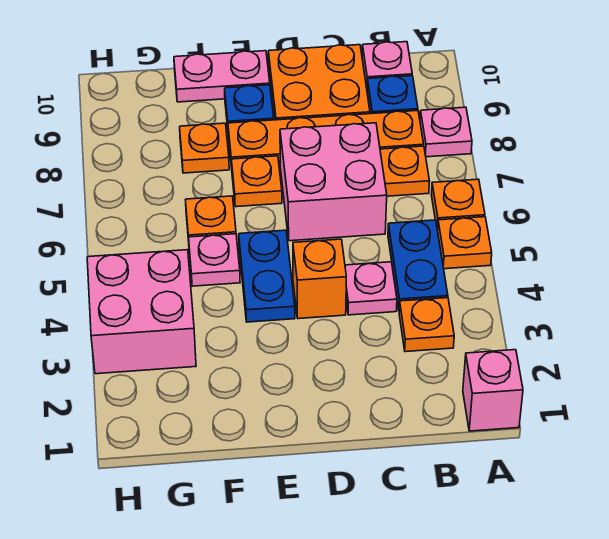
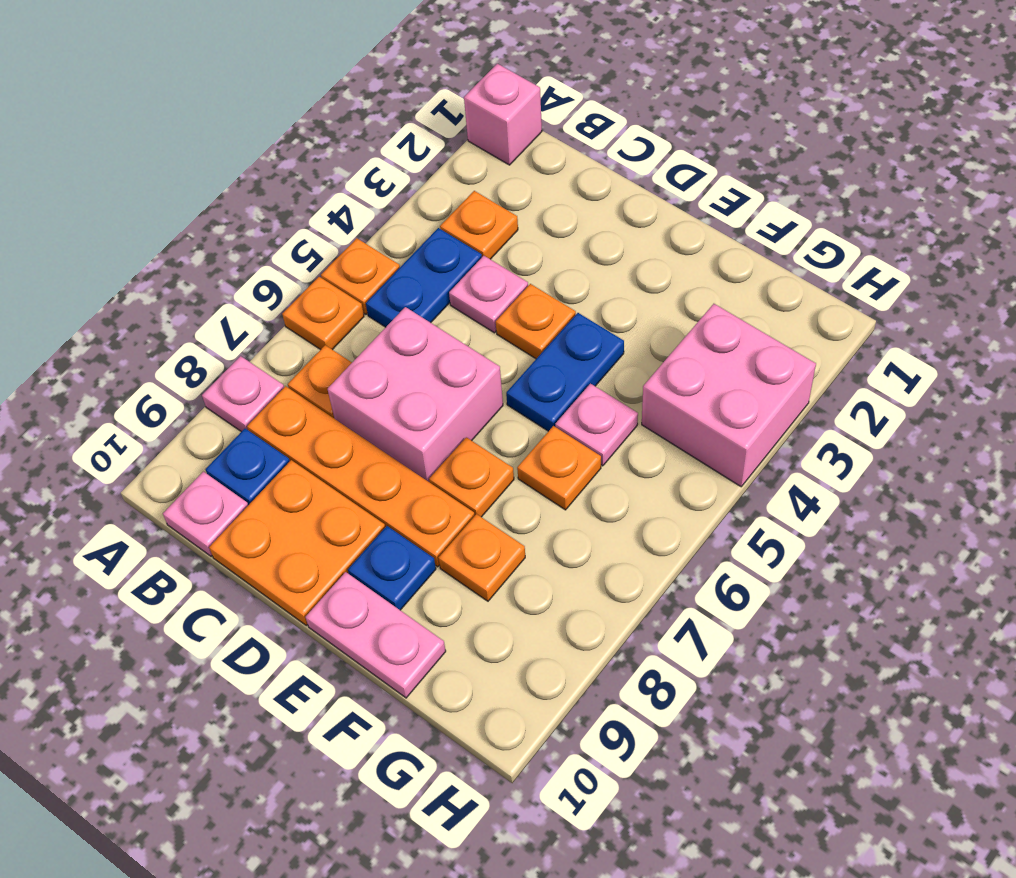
orange 1x1 brick [293,239,346,319] -> orange 1x1 plate [496,284,576,359]

